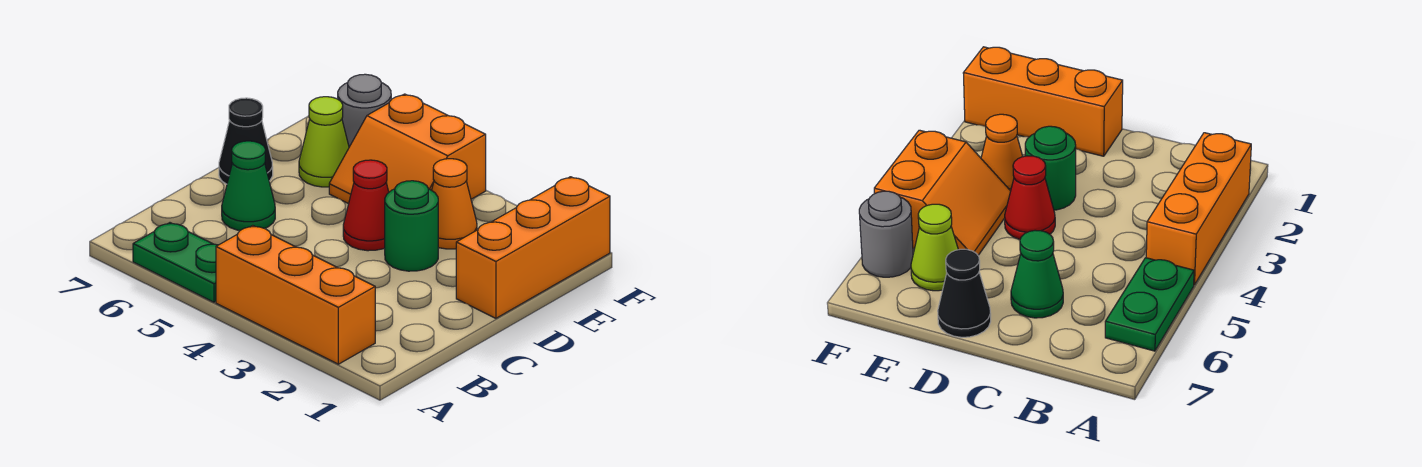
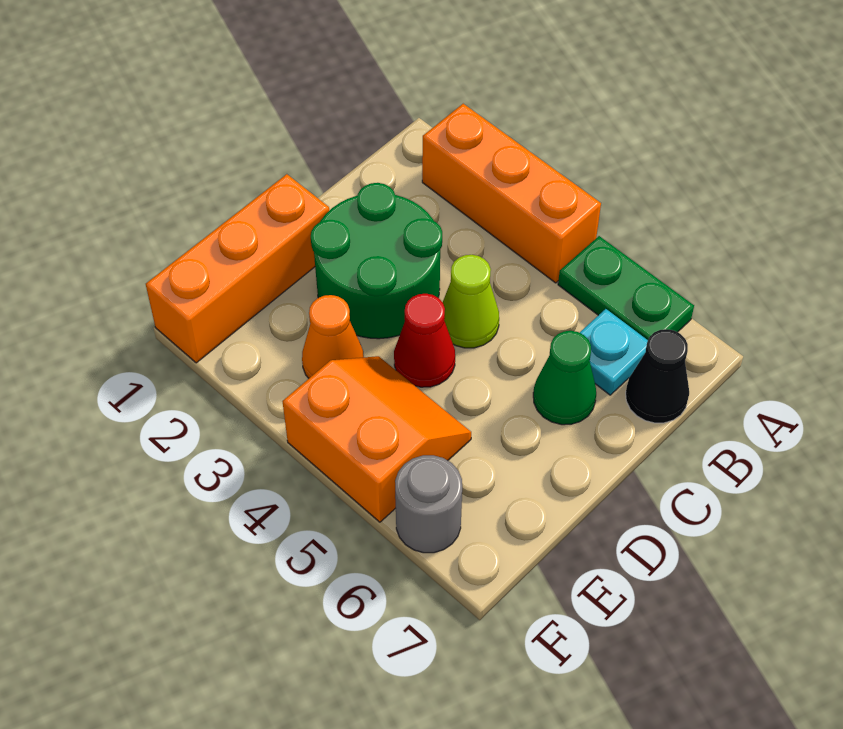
none -> cyan 1x1 plate [580,309,648,395]
green 1x1 round brick [385,181,438,271] -> green 2x2 round brick [311,183,442,339]
black 1x1 cone [219,98,273,184] -> black 1x1 cone moved to [626,329,689,423]
lime 1x1 cone [299,97,349,187] -> lime 1x1 cone moved to [443,255,499,348]

